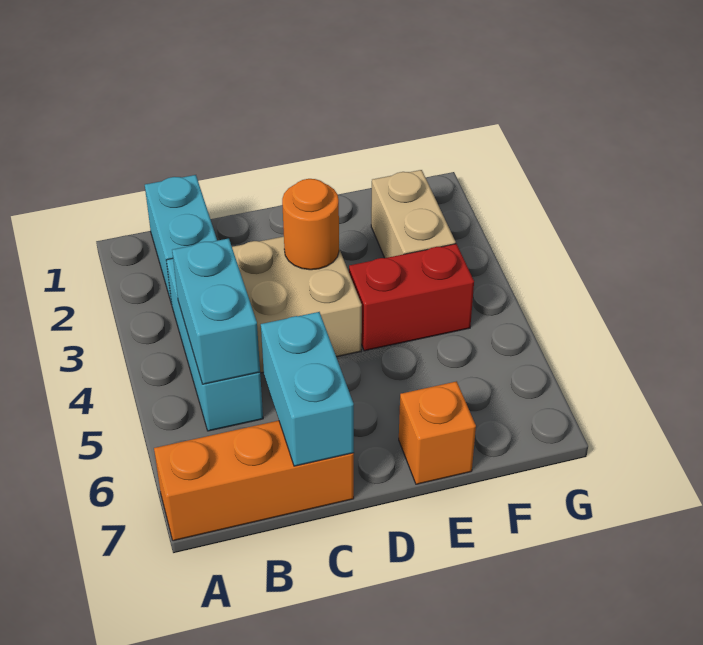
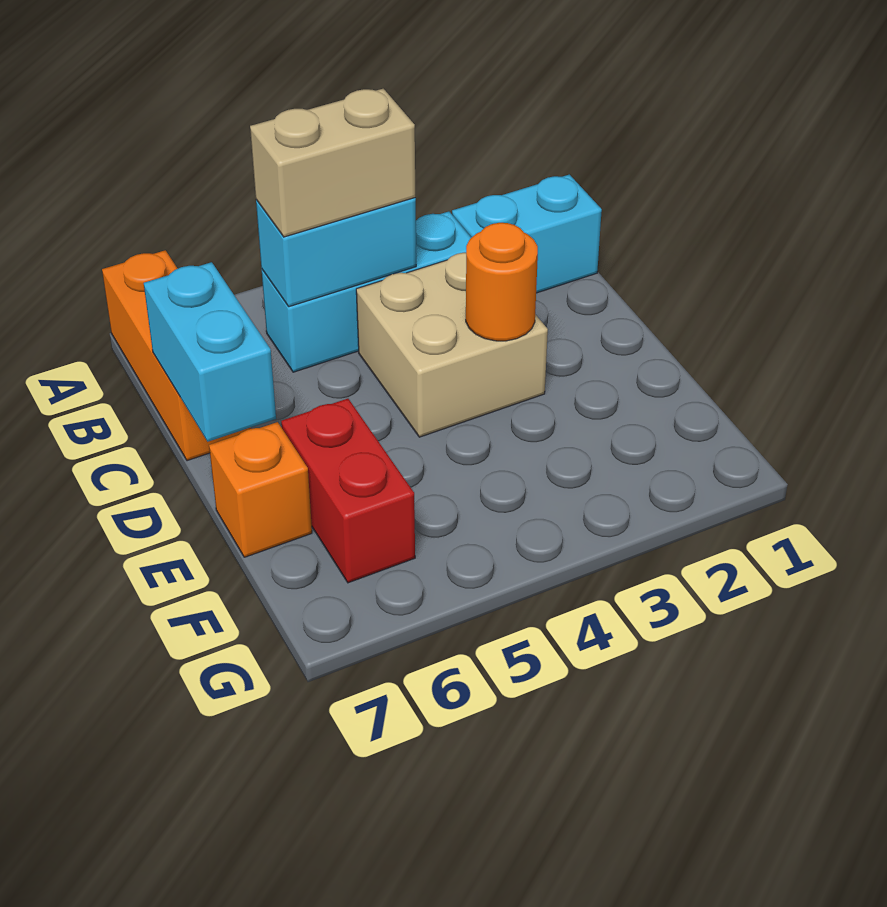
cyan 1x2 brick [261,312,354,466] -> cyan 1x2 brick turned to [144,262,276,442]
red 1x2 brick [349,244,474,351] -> red 1x2 brick moved to [281,399,415,583]
tan 1x2 brick [371,170,456,258] -> tan 1x2 brick moved to [250,89,415,237]

